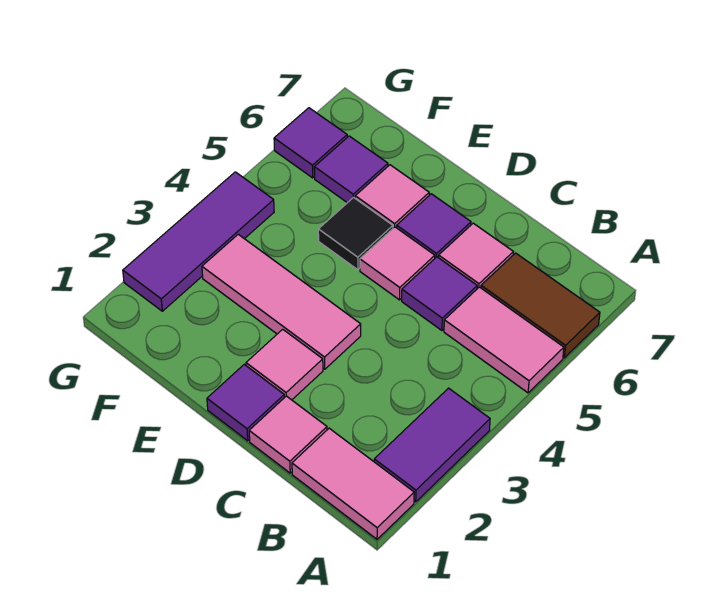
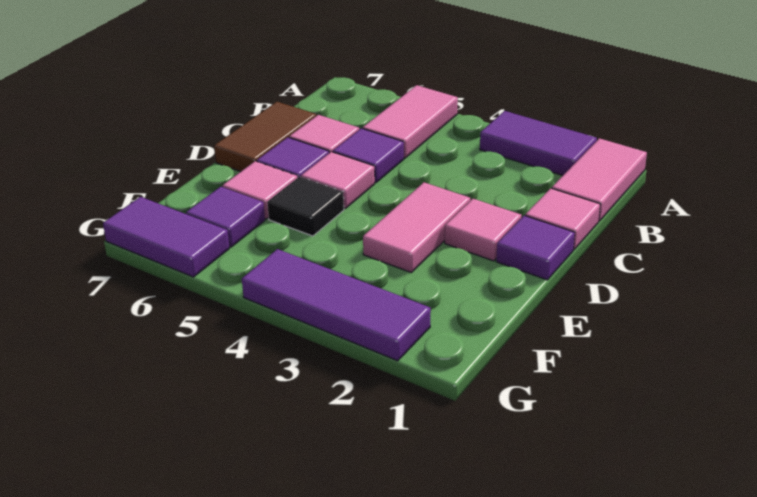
brown 1x2 tile [481,253,600,358] -> brown 1x2 tile moved to [214,102,316,172]
pink 1x3 tile [202,234,361,369] -> pink 1x2 tile [363,182,470,272]
purple 1x1 tile [274,108,347,178] -> purple 1x2 tile [103,197,229,277]

